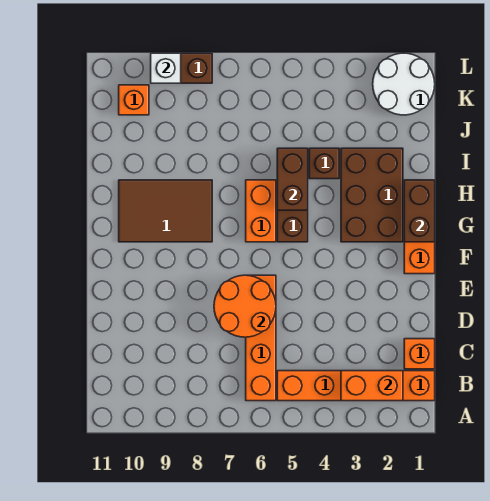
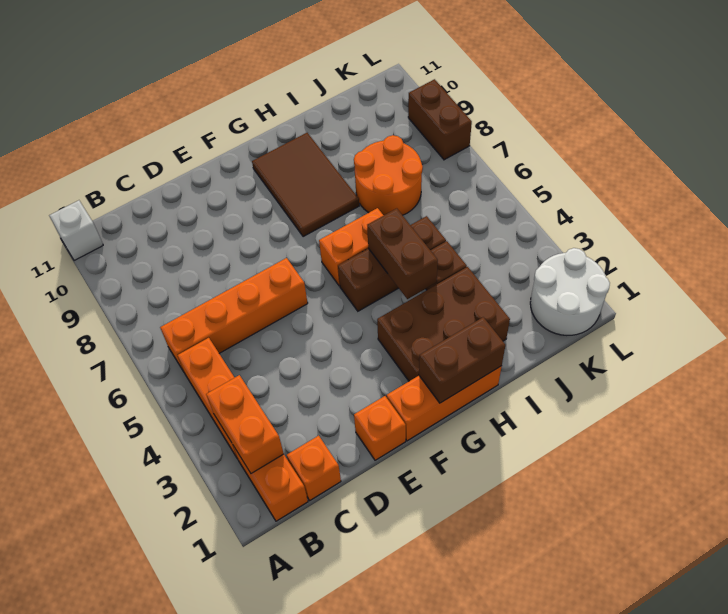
orange 2x2 round brick [214,275,276,337] -> orange 2x2 round brick moved to [354,135,423,215]
brown 1x2 brick [277,148,308,210] -> brown 1x2 brick turned to [367,209,438,299]
orange 1x1 brick [119,85,149,115] -> orange 1x1 brick moved to [354,396,406,460]
white 1x1 brick [151,53,181,83] -> white 1x1 brick moved to [49,200,103,261]

